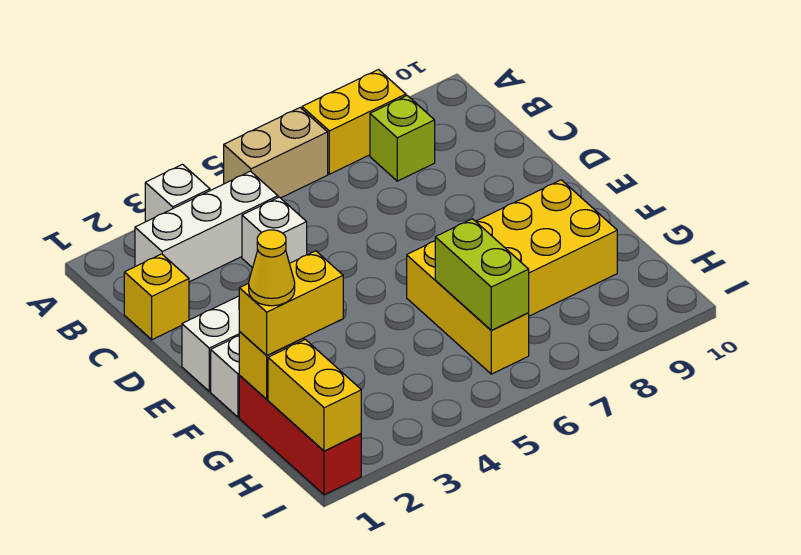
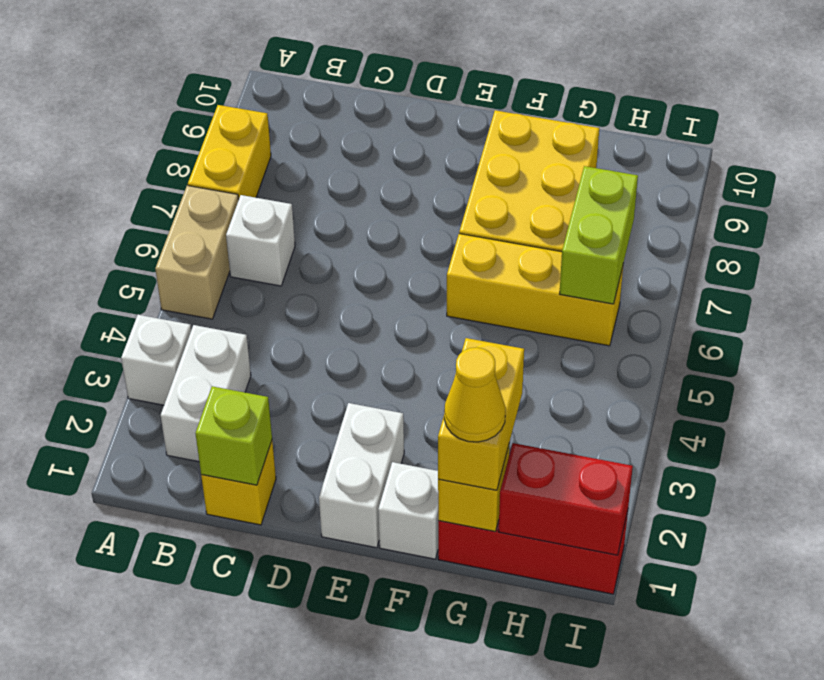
white 1x3 brick [135,171,278,282] -> white 1x2 brick [161,325,251,462]
lime 1x1 brick [370,96,435,181] -> lime 1x1 brick moved to [195,386,272,485]
white 1x1 brick [242,197,307,268] -> white 1x1 brick moved to [226,195,295,286]
lime 1x2 brick [435,219,529,330] -> lime 1x2 brick turned to [560,166,638,304]
yellow 1x2 brick [268,339,361,451] -> red 1x2 brick [499,443,633,555]

